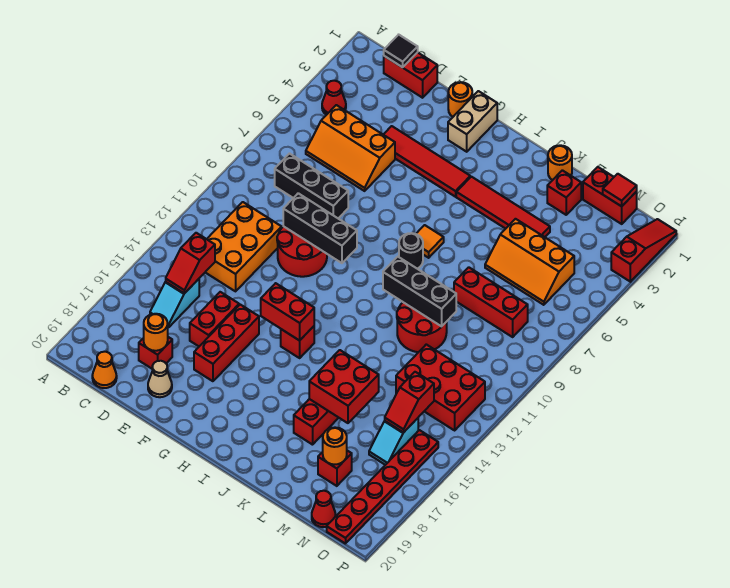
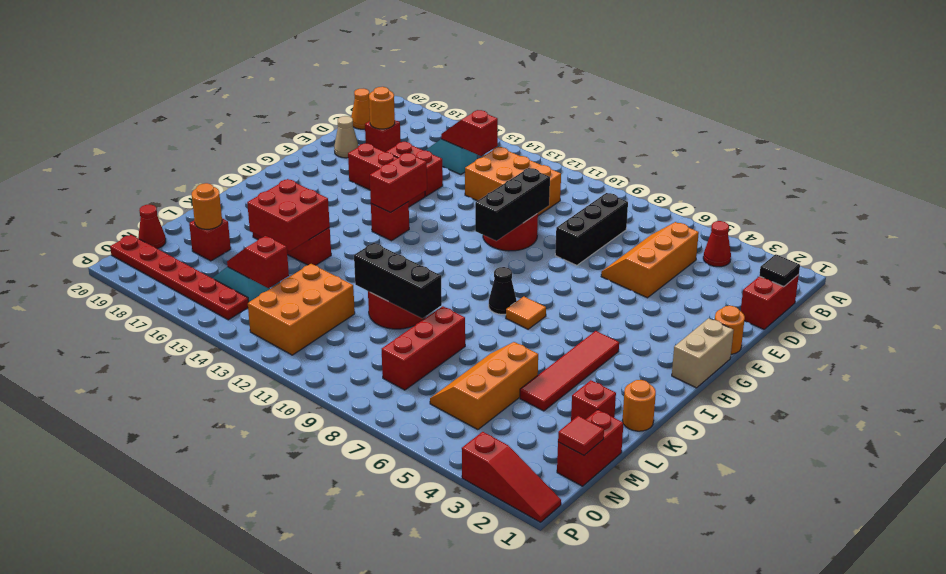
red 1x4 tile [383,126,470,197] -> none
tan 1x2 brick [448,91,497,152] -> tan 1x2 brick turned to [672,318,734,388]
black 1x1 round brick [399,233,423,269] -> black 1x1 cone [489,267,517,314]
black 1x3 brick [383,257,456,326] -> black 1x3 brick turned to [354,243,442,318]
red 2x3 brick [396,344,485,430] -> orange 2x3 brick [248,264,355,355]

